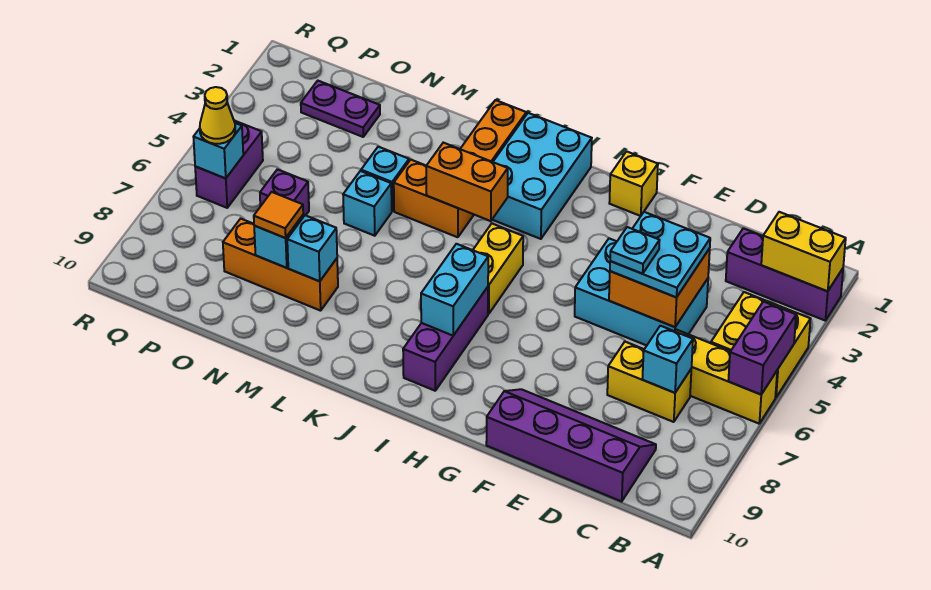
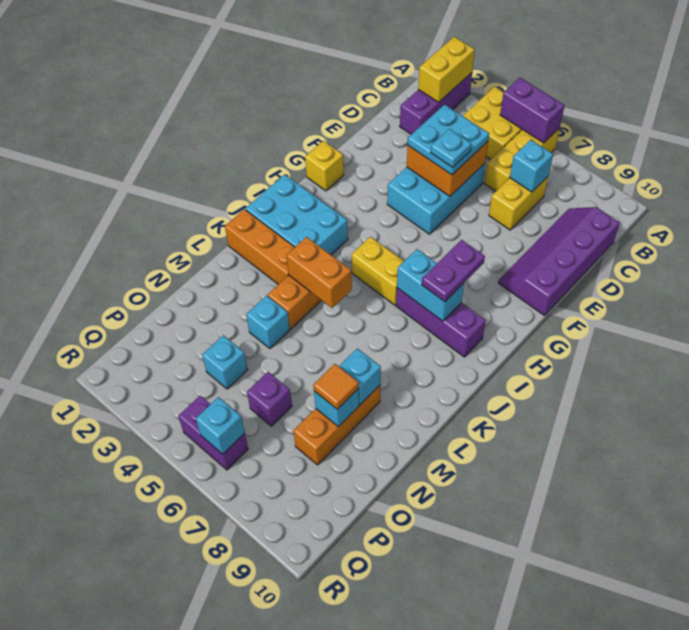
orange 1x2 brick [426,143,508,221] -> orange 1x2 brick turned to [286,237,352,308]
cyan 1x1 brick [343,171,392,236] -> cyan 1x1 brick moved to [202,335,248,389]
purple 1x2 plate [301,81,380,137] -> purple 1x2 plate moved to [422,240,485,302]
yellow 1x1 cone [200,87,235,144] -> none

